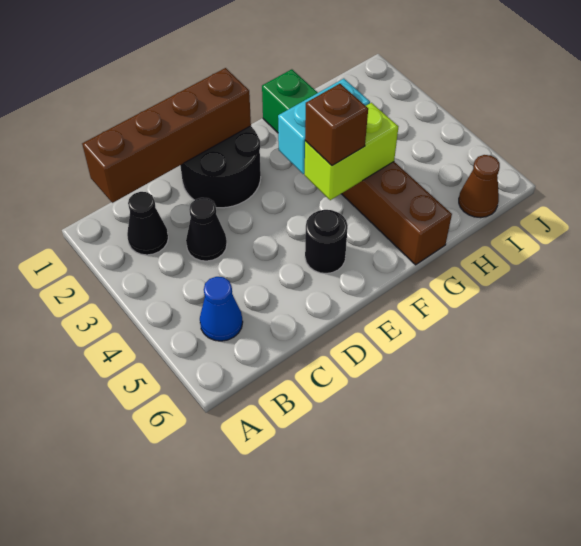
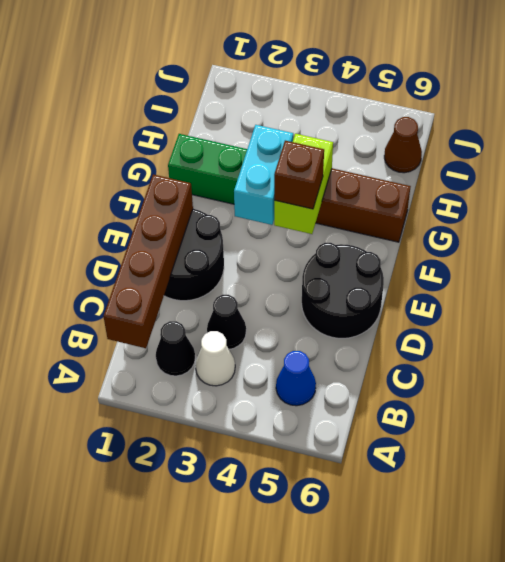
none -> white 1x1 cone [195,331,235,386]
black 1x1 round brick [305,210,348,274] -> black 2x2 round brick [302,243,384,338]

